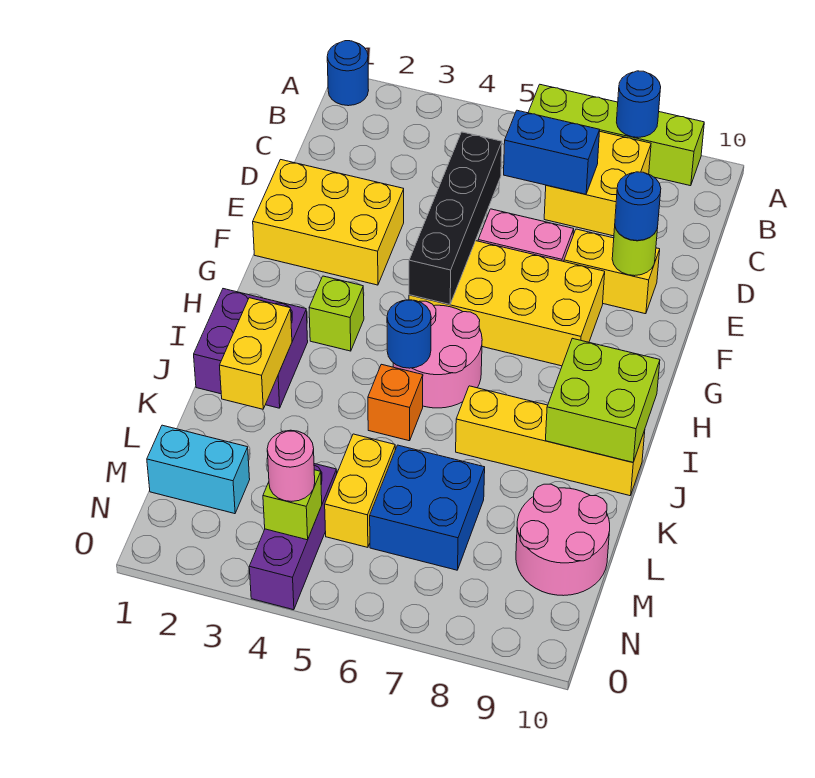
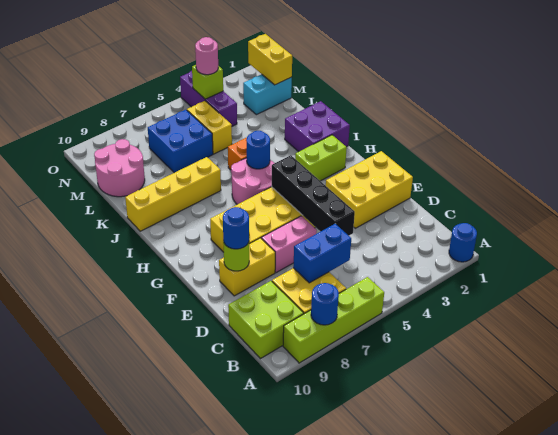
lime 1x1 brick [309,276,364,351] -> lime 1x2 brick [295,135,347,181]
lime 2x2 brick [546,338,660,462] -> lime 2x2 brick moved to [228,281,304,359]
yellow 1x2 brick [220,298,292,409] -> yellow 1x2 brick moved to [248,34,292,85]

